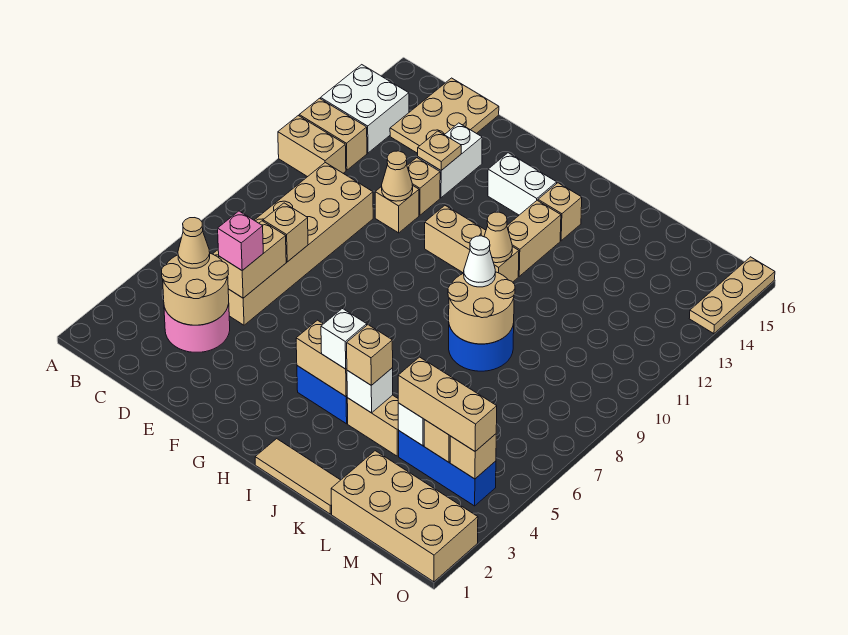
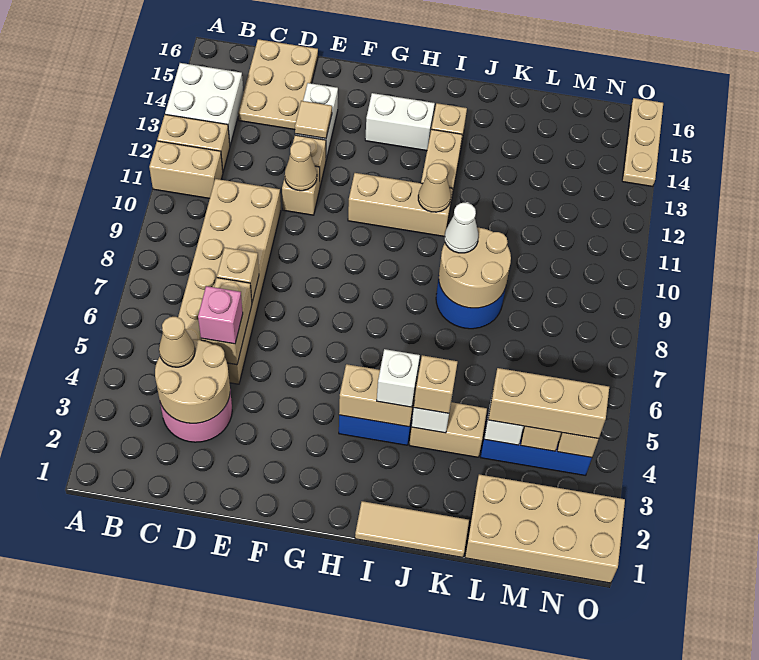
tan 1x1 plate [418,131,461,170] -> tan 1x1 tile [295,101,332,138]

